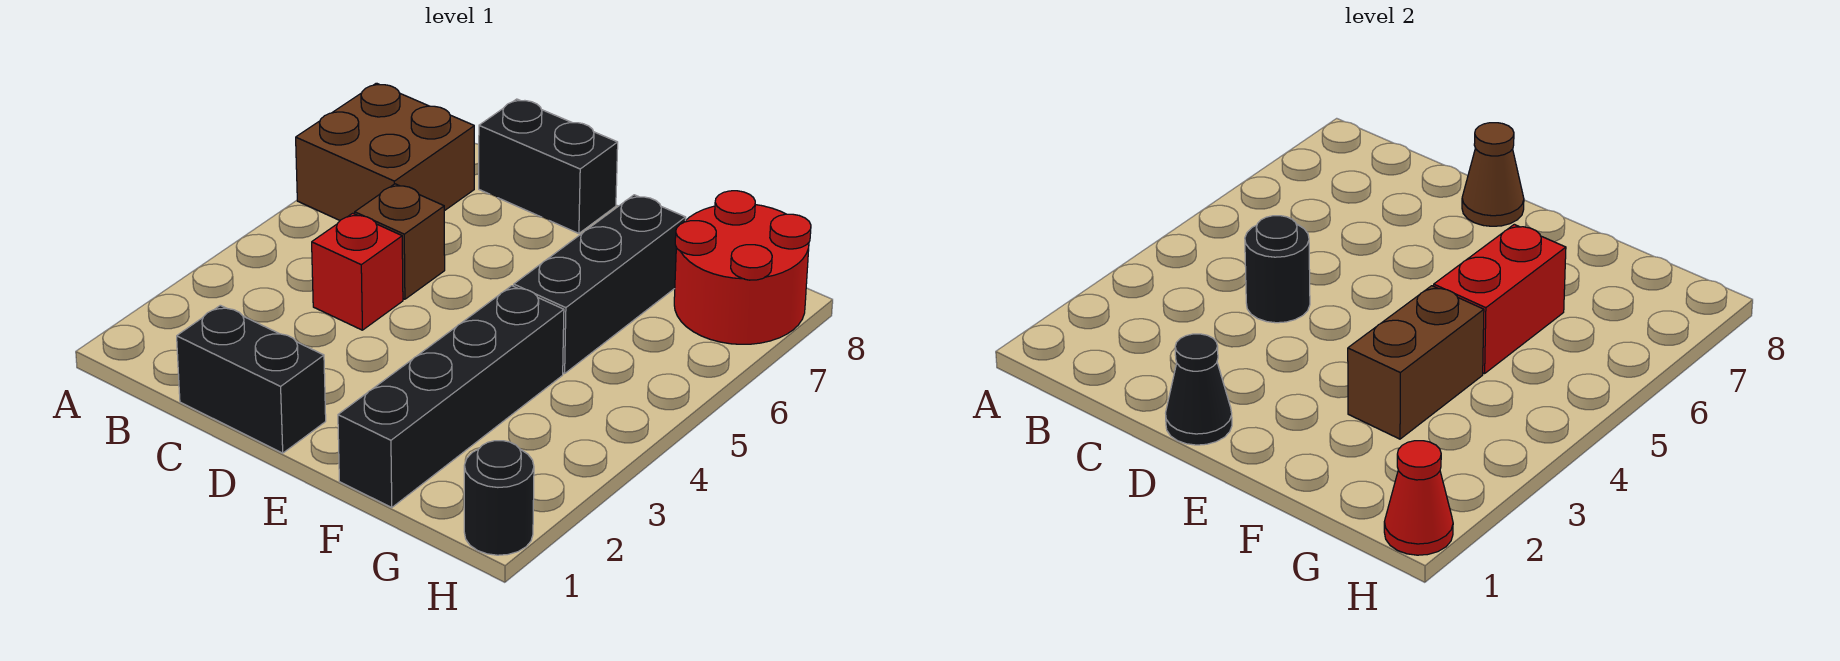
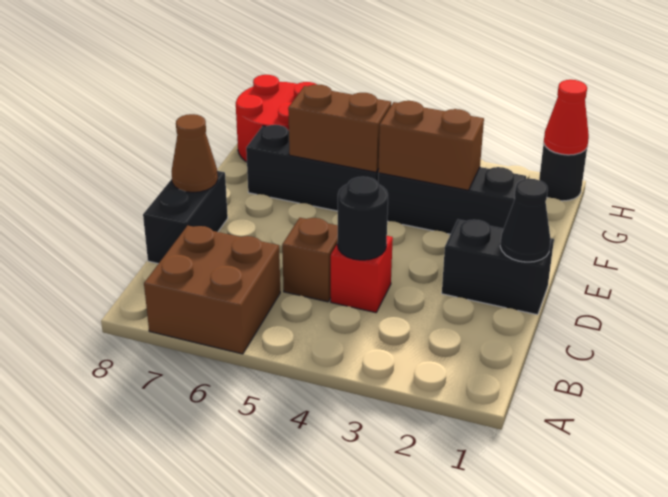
black 1x2 brick [177,305,326,453] -> black 1x2 brick turned to [442,220,554,315]
black 1x4 brick [338,286,564,507] -> black 1x3 brick [378,167,526,234]
red 1x2 brick [1434,224,1566,374] -> brown 1x2 brick [288,84,391,172]

